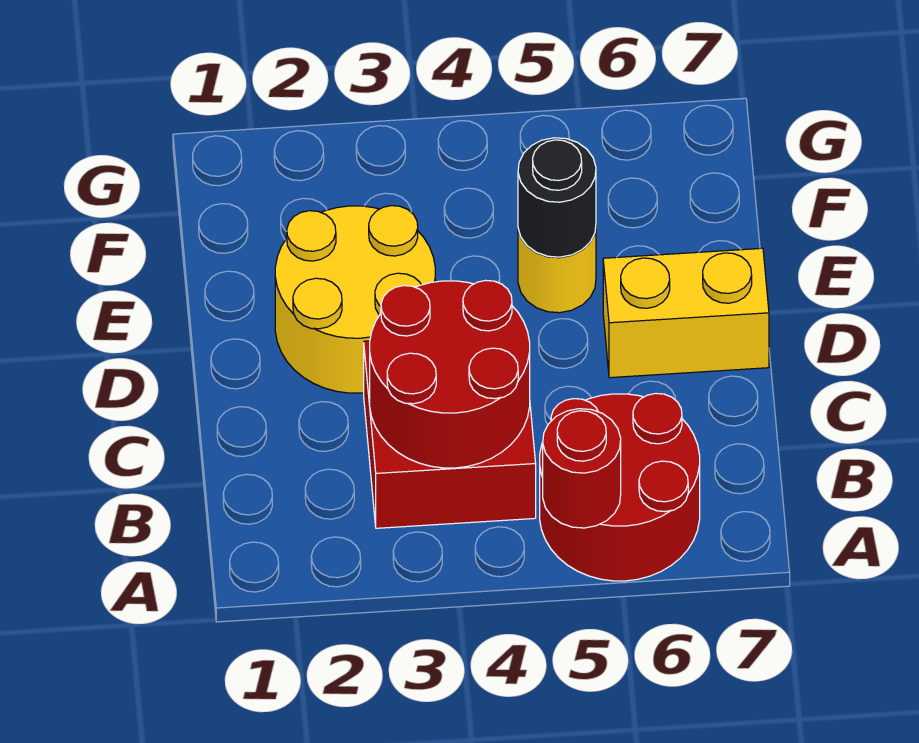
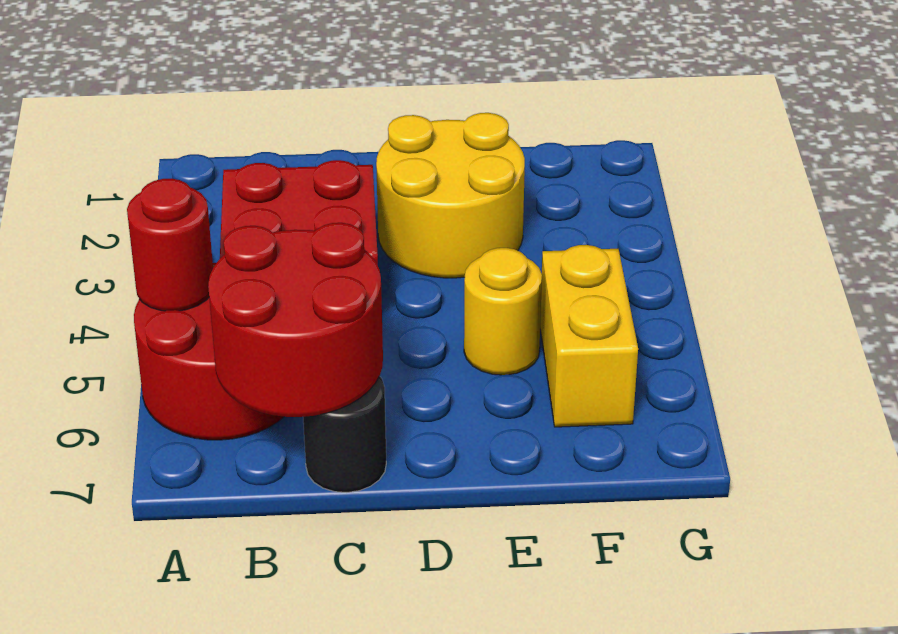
red 2x2 round brick [370,280,530,468] -> red 2x2 round brick moved to [208,223,383,417]
yellow 1x2 brick [603,248,769,378] -> yellow 1x2 brick moved to [540,245,638,427]
black 1x1 round brick [518,138,596,257] -> black 1x1 round brick moved to [303,376,386,493]

